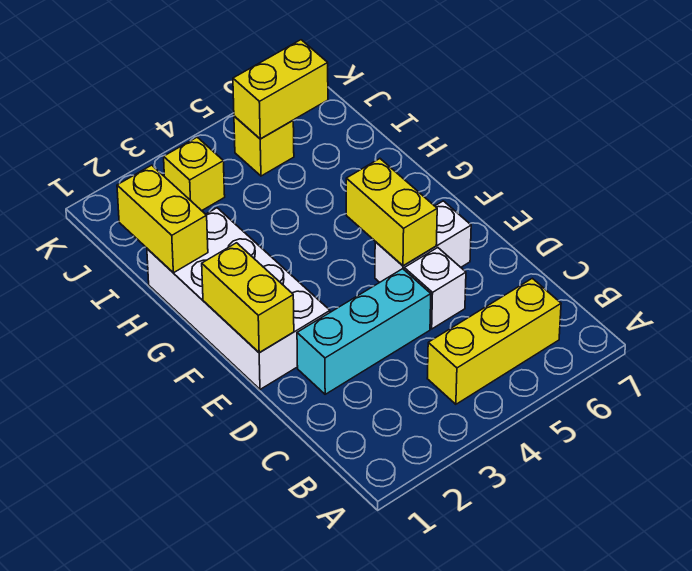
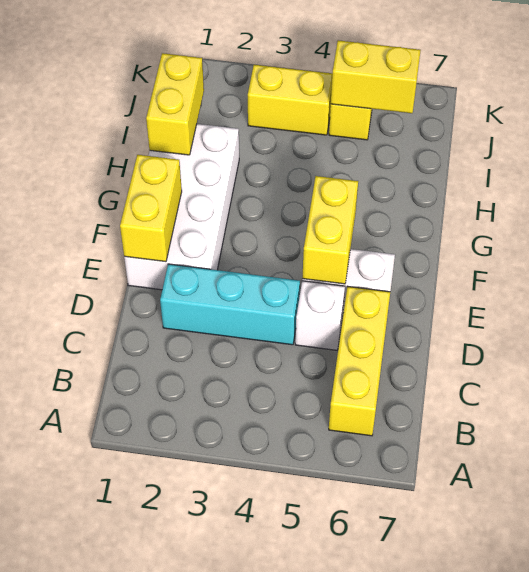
yellow 1x3 brick [427,278,561,404] -> yellow 1x3 brick turned to [329,287,390,436]
yellow 1x1 brick [164,137,225,211] -> yellow 1x2 brick [248,65,332,135]

